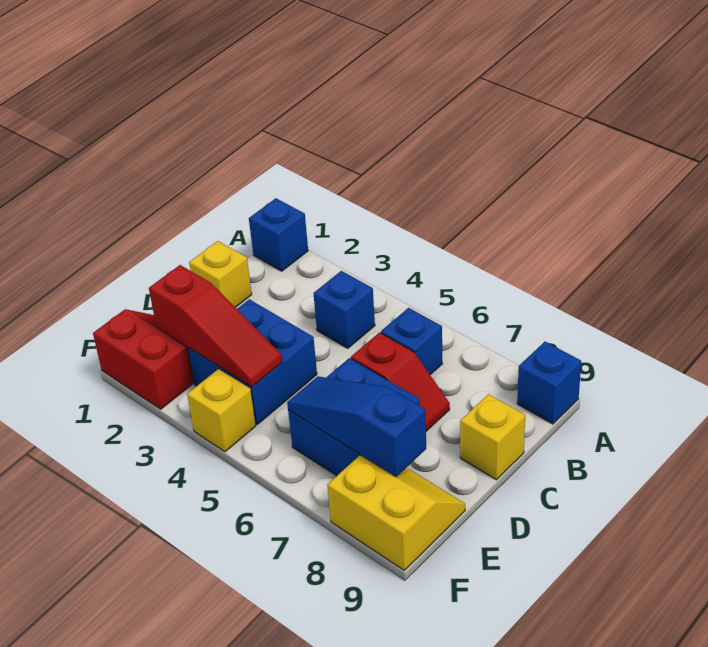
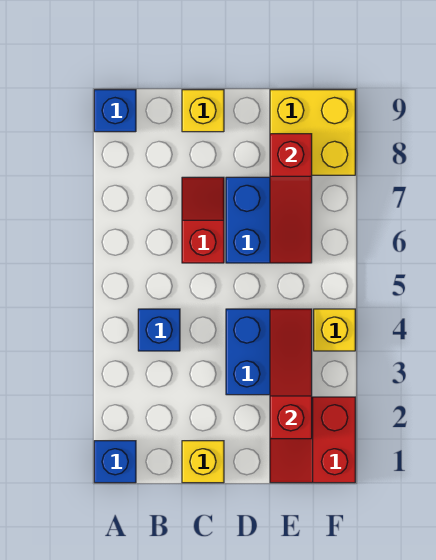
blue 1x1 brick [381,308,443,375] -> none
blue 1x3 slope [287,376,426,477] -> red 1x3 slope [270,134,312,263]
yellow 2x2 slope [327,456,465,570] -> yellow 2x2 brick [270,90,355,175]

